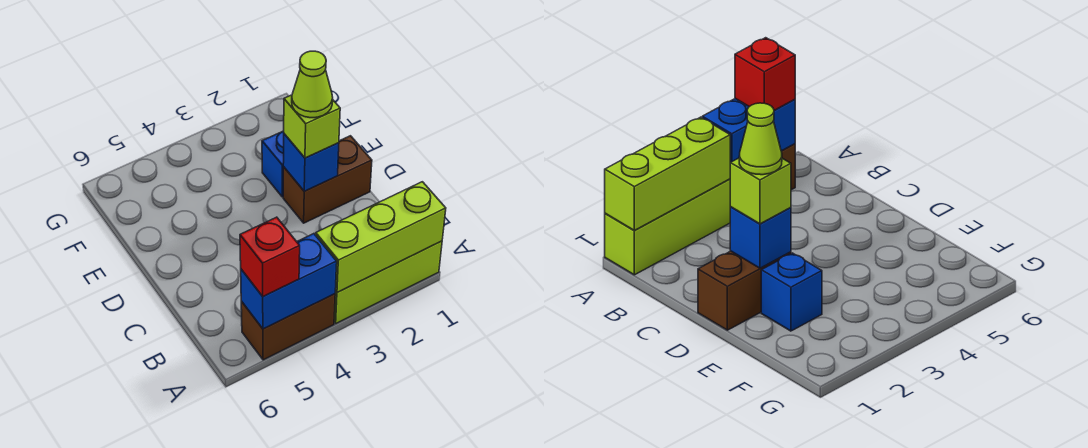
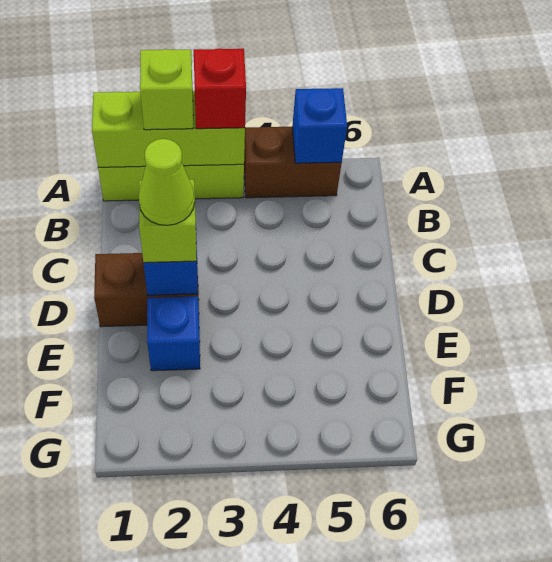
none -> lime 1x1 brick [140,49,193,130]
blue 1x2 brick [241,234,337,329] -> blue 1x1 brick [292,88,347,163]
red 1x1 brick [240,217,300,297] -> red 1x1 brick moved to [194,49,246,129]

